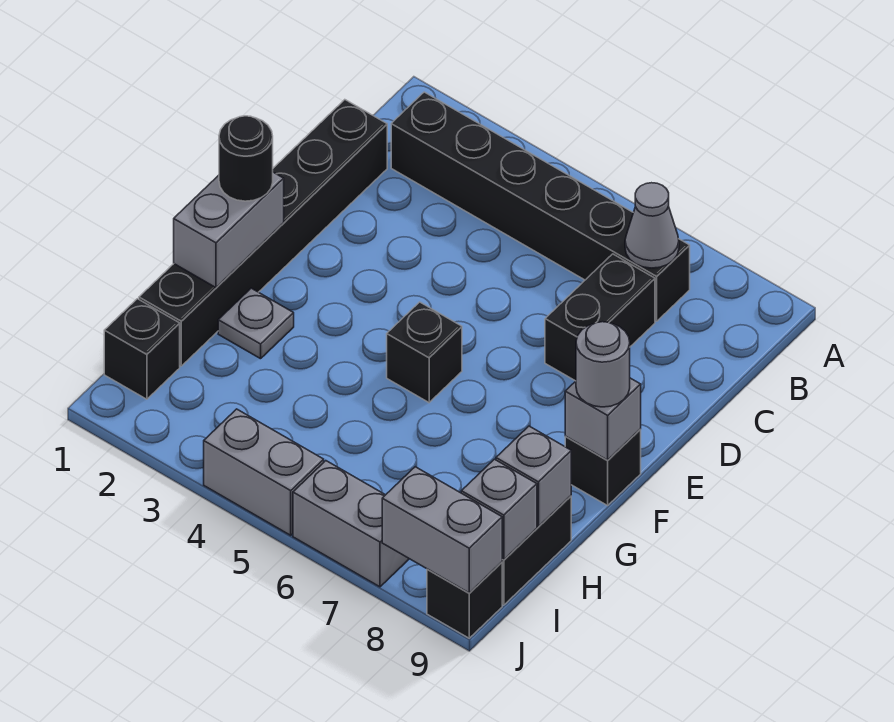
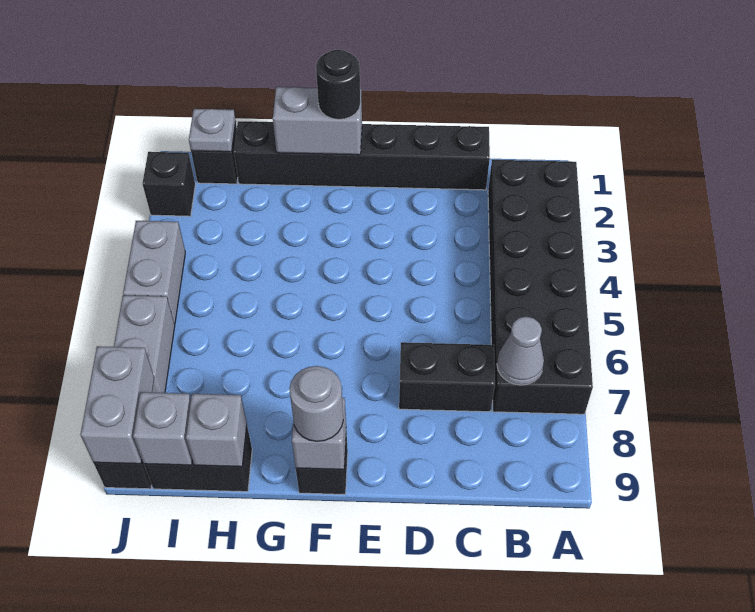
black 1x6 brick [391,92,690,321] -> black 2x6 brick [488,160,593,414]
black 1x1 brick [387,302,462,403] -> black 1x1 brick moved to [142,152,195,216]
grey 1x1 plate [218,288,294,359] -> grey 1x1 plate moved to [189,109,236,152]

